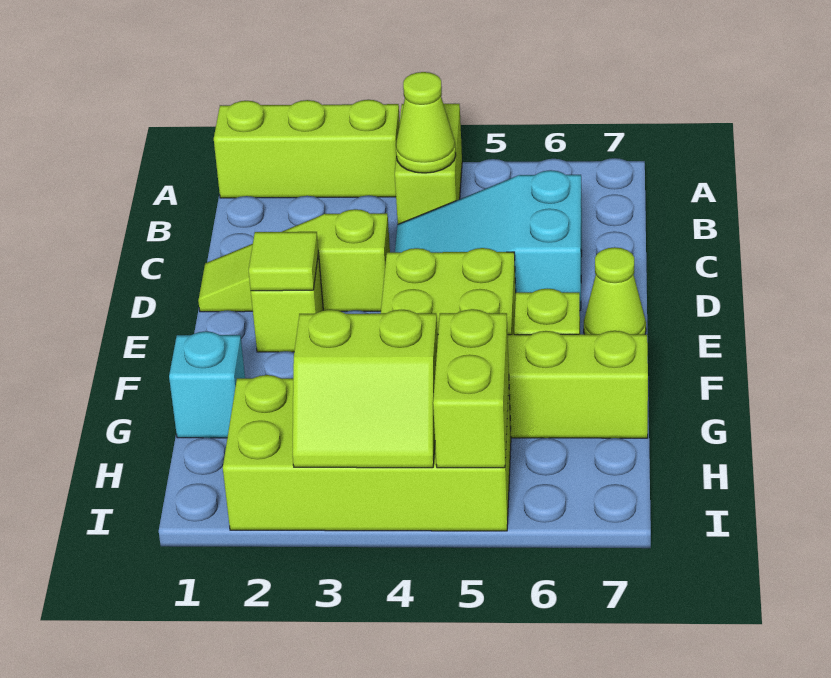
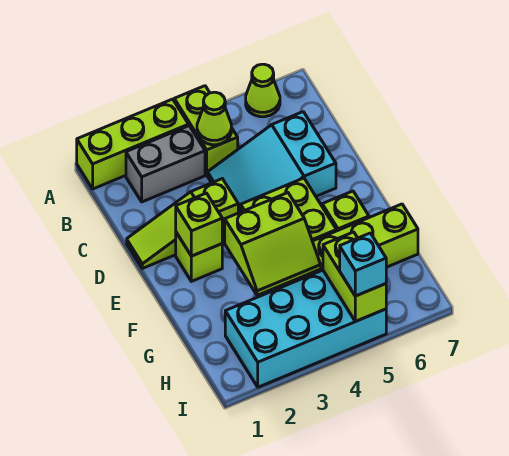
none -> grey 1x2 brick [126,126,205,202]
lime 1x1 tile [249,232,318,291] -> lime 1x1 brick [176,193,222,256]
lime 1x1 cone [584,247,646,334] -> lime 1x1 cone moved to [246,64,280,117]
cyan 1x1 brick [169,331,245,438] -> cyan 1x1 brick moved to [340,233,386,296]
lime 2x4 brick [223,375,511,531] -> cyan 2x4 brick [225,270,386,387]
lime 2x2 slope [293,310,438,468] -> lime 2x2 slope moved to [225,193,321,295]

